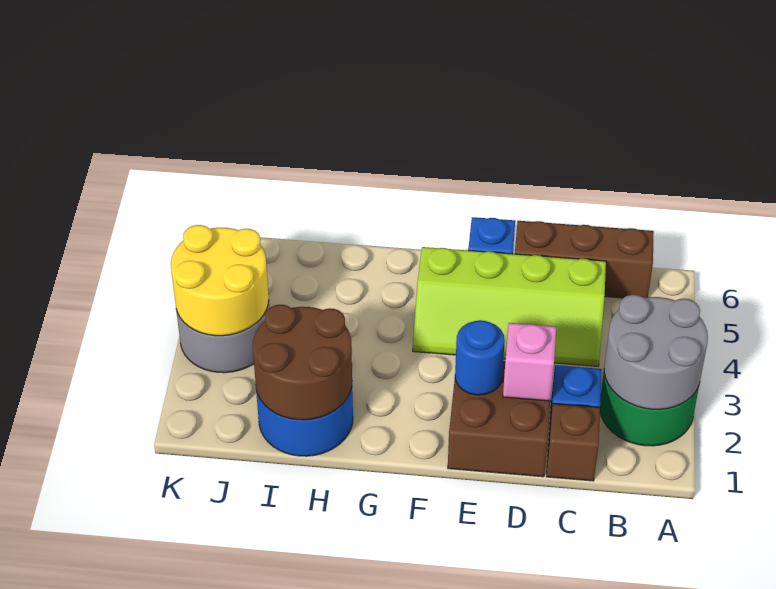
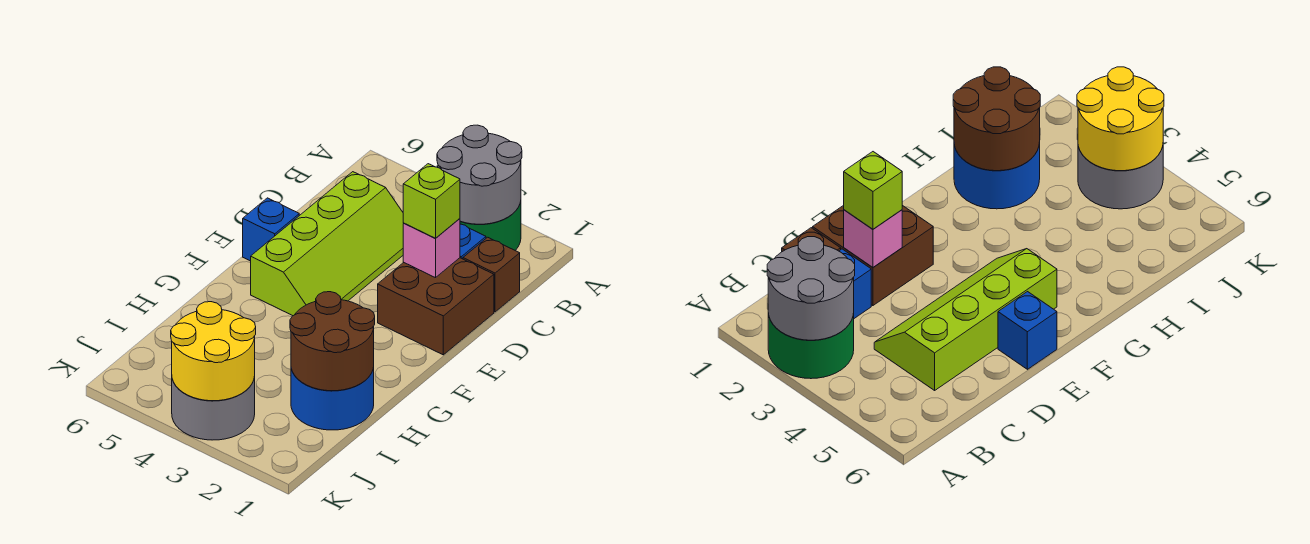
brown 1x3 brick [515,221,654,298] -> none
none -> lime 1x1 brick [403,164,460,238]
blue 1x1 round brick [455,320,505,395] -> none

